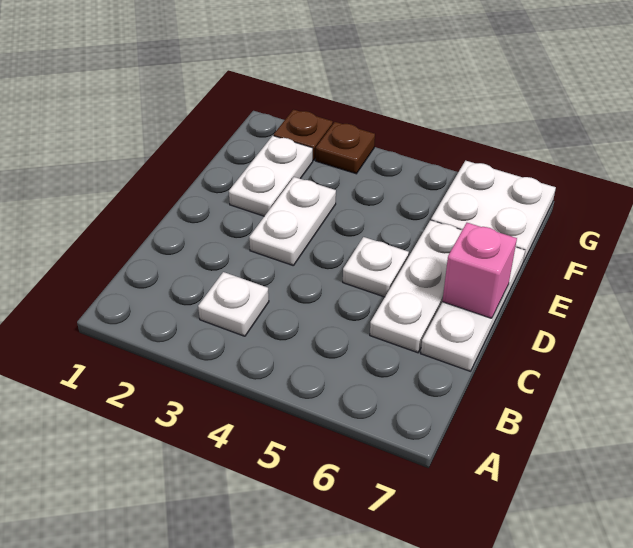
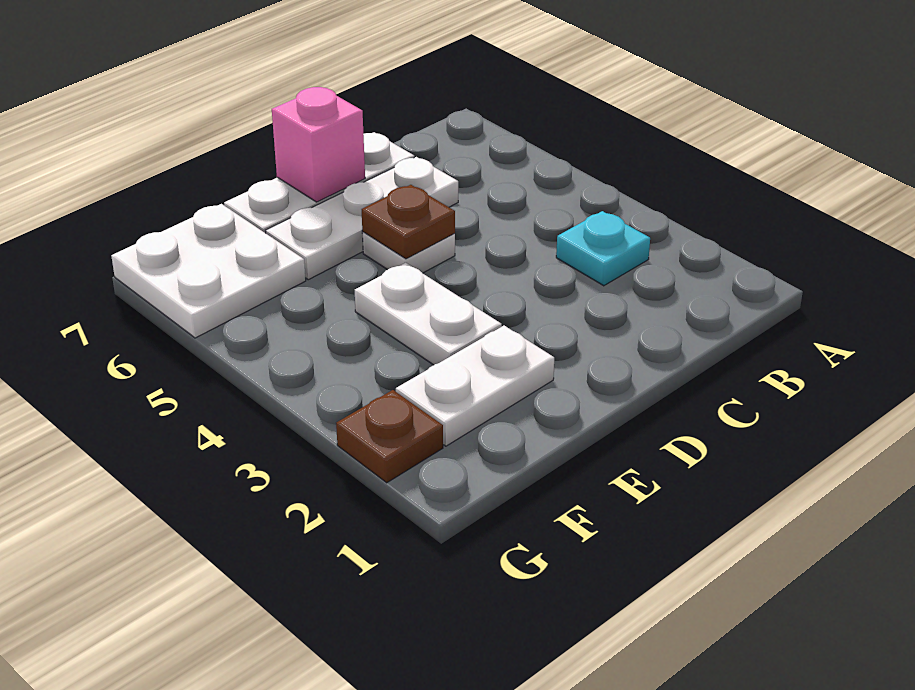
white 1x1 plate [198,272,269,336] -> cyan 1x1 plate [556,211,650,286]
white 1x2 plate [249,177,336,266] -> white 1x2 plate turned to [355,263,502,365]
brown 1x1 plate [316,122,375,174] -> brown 1x1 plate moved to [362,185,455,259]

